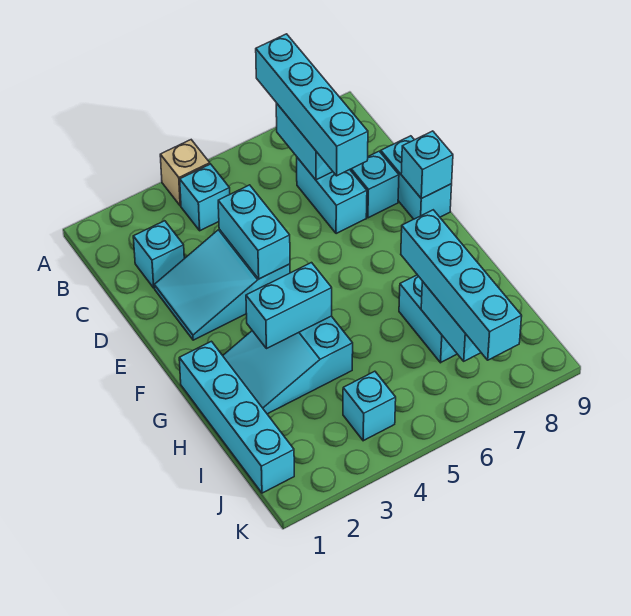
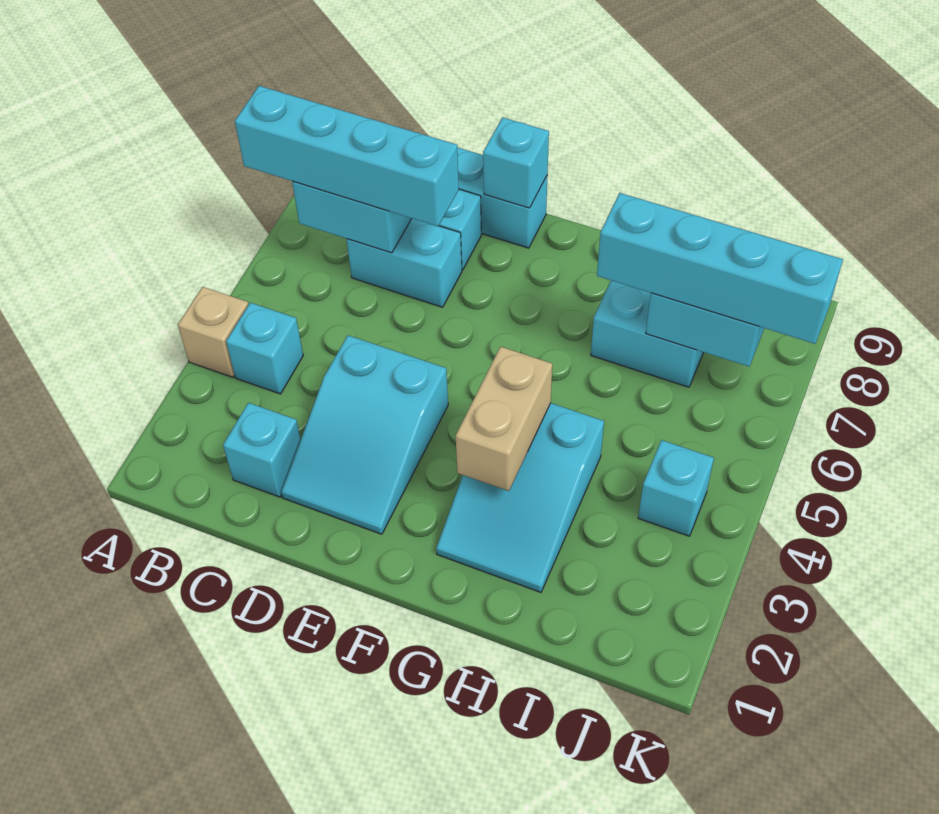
cyan 1x2 brick [218,185,290,279] -> none
cyan 1x4 brick [179,341,294,493] -> none
cyan 1x2 brick [246,263,332,349] -> tan 1x2 brick [456,347,552,491]

